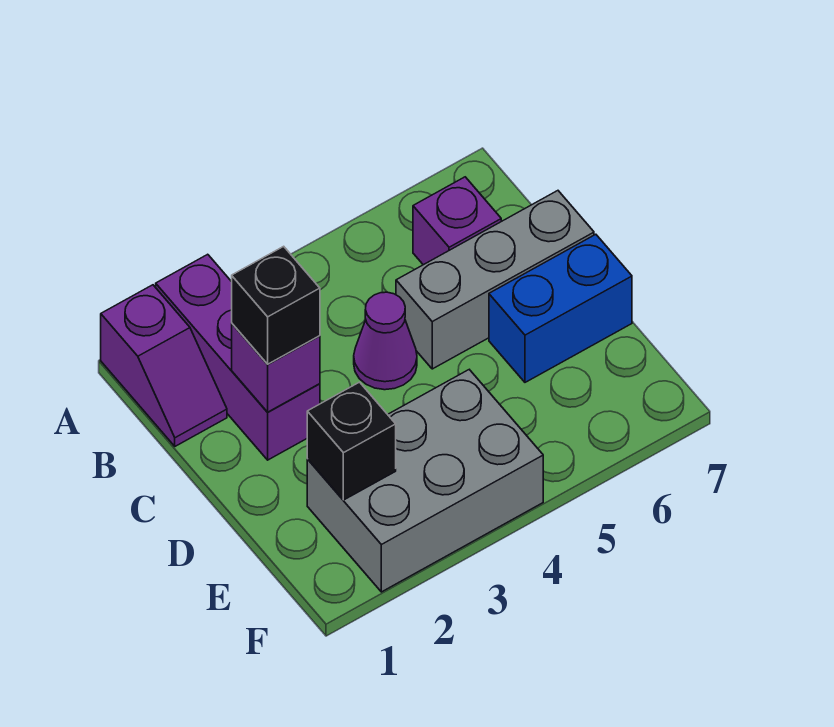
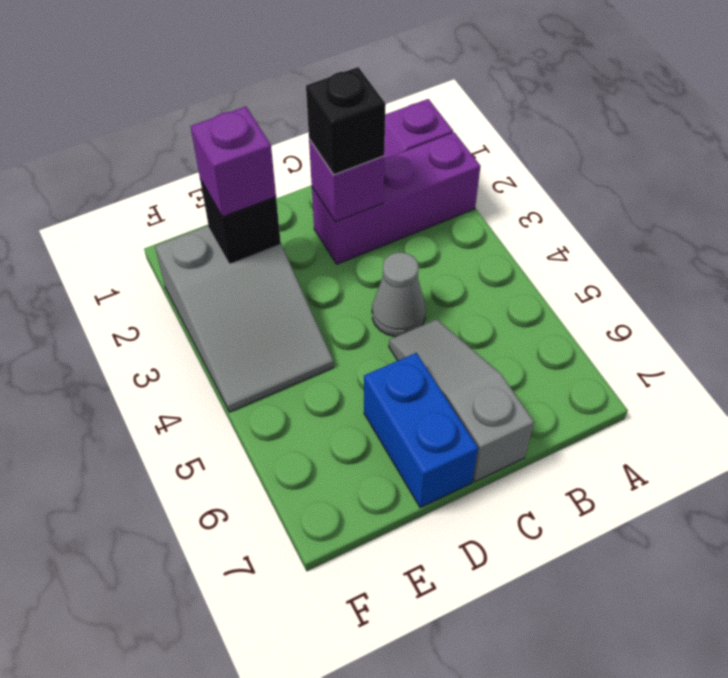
purple 1x1 brick [413,177,501,265] -> purple 1x1 brick moved to [191,107,276,217]
purple 1x1 cone [354,292,417,390] -> grey 1x1 cone [372,252,426,337]
grey 1x3 brick [396,191,594,369] -> grey 1x3 slope [389,319,534,482]
grey 2x3 brick [307,370,543,592] -> grey 2x3 slope [155,225,334,412]

